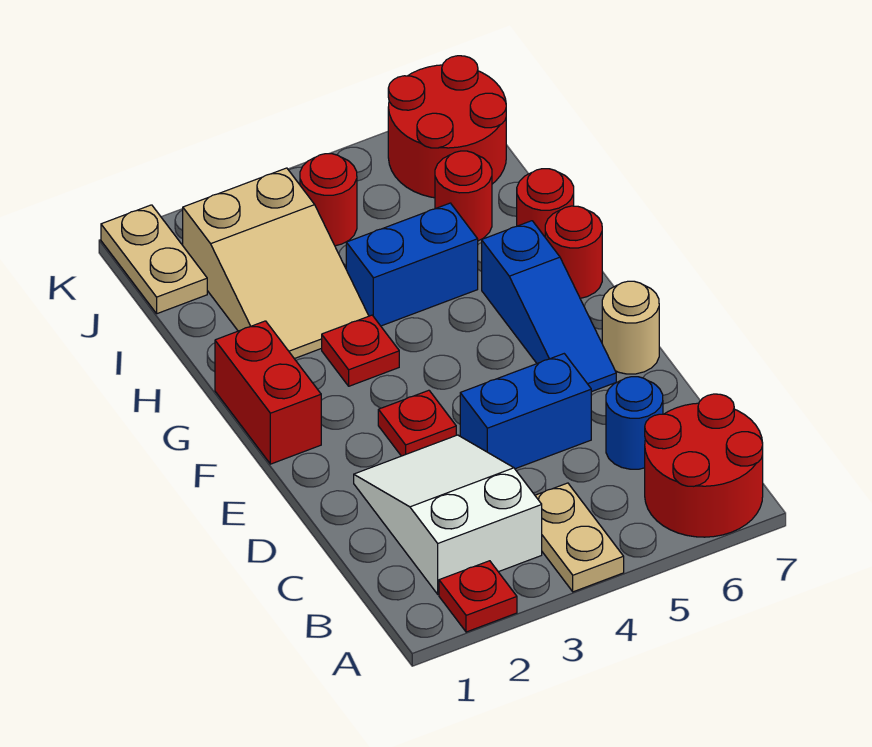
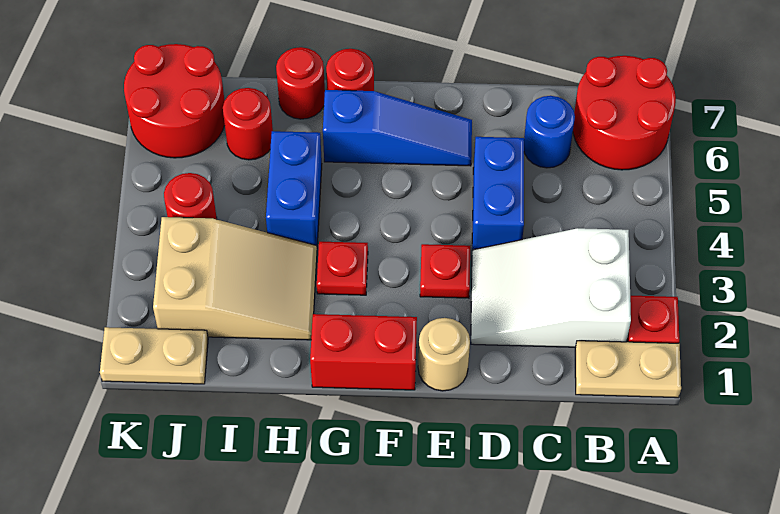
tan 1x2 plate [535,483,624,592] -> tan 1x2 plate moved to [575,341,681,398]
tan 1x1 round brick [602,281,659,374] -> tan 1x1 round brick moved to [418,318,470,391]

